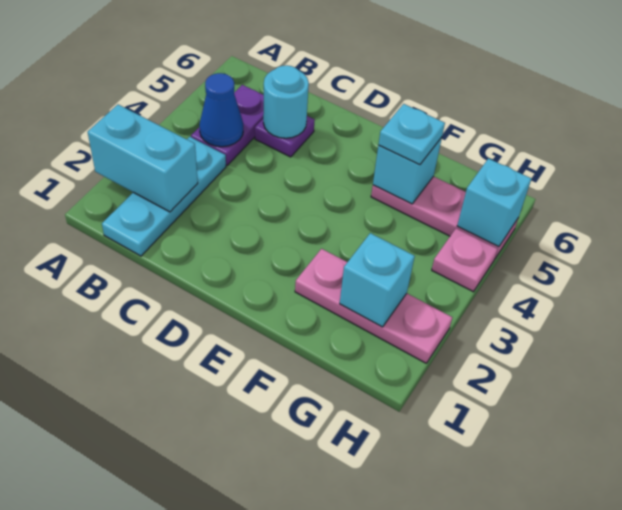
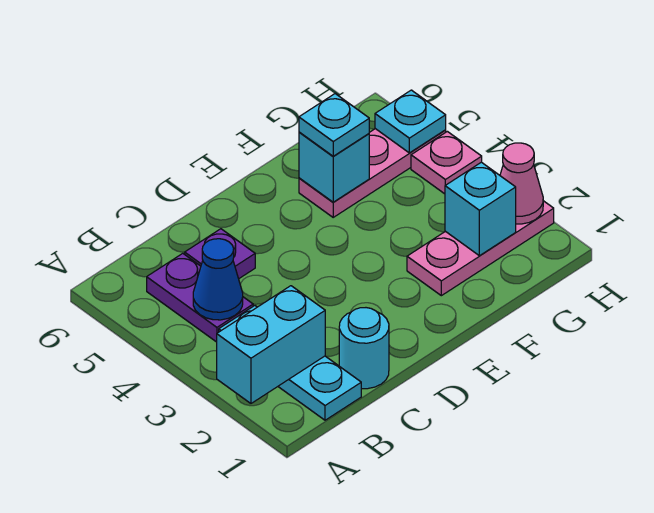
cyan 1x1 round brick [263,65,309,138] -> cyan 1x1 round brick moved to [339,308,389,389]
none -> pink 1x1 cone [500,143,543,224]
cyan 1x1 brick [457,159,531,247] -> cyan 1x1 plate [375,90,446,153]

